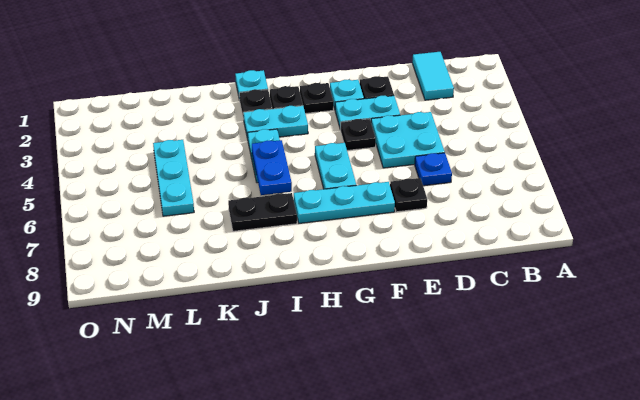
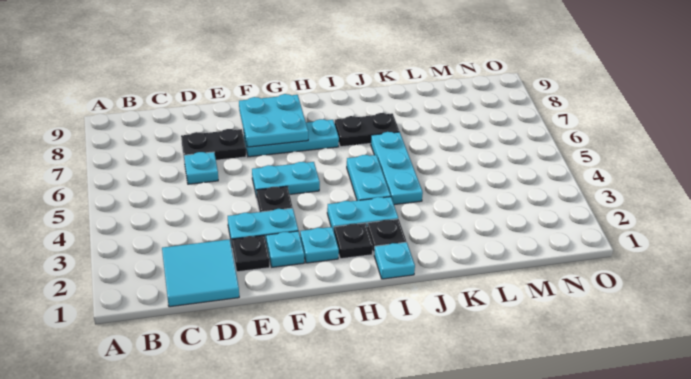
cyan 1x2 tile [412,52,454,100] -> cyan 2x2 tile [162,239,239,307]
cyan 2x2 plate [371,112,445,168] -> cyan 2x2 plate moved to [239,94,308,147]
blue 1x1 plate [415,153,452,186] -> cyan 1x1 plate [184,152,218,184]
black 1x1 plate [390,178,427,212] -> black 1x2 plate [181,129,246,160]
black 1x1 plate [300,83,334,114] -> cyan 1x1 plate [300,227,339,263]
cyan 1x2 plate [315,143,356,189] -> cyan 1x2 plate turned to [252,162,320,198]
blue 1x2 plate [252,140,292,195] -> none
cyan 1x3 plate [153,140,194,216] -> cyan 1x3 plate moved to [371,132,423,205]

